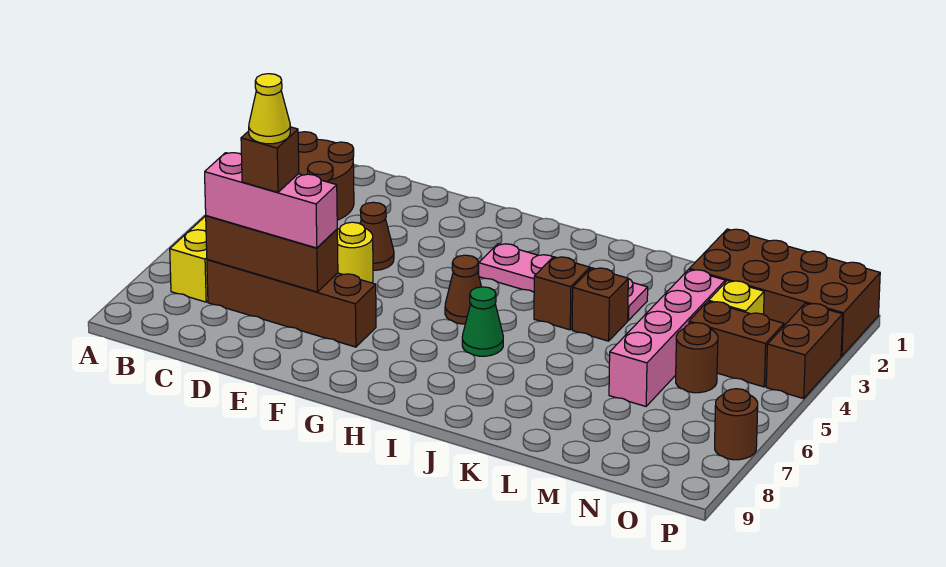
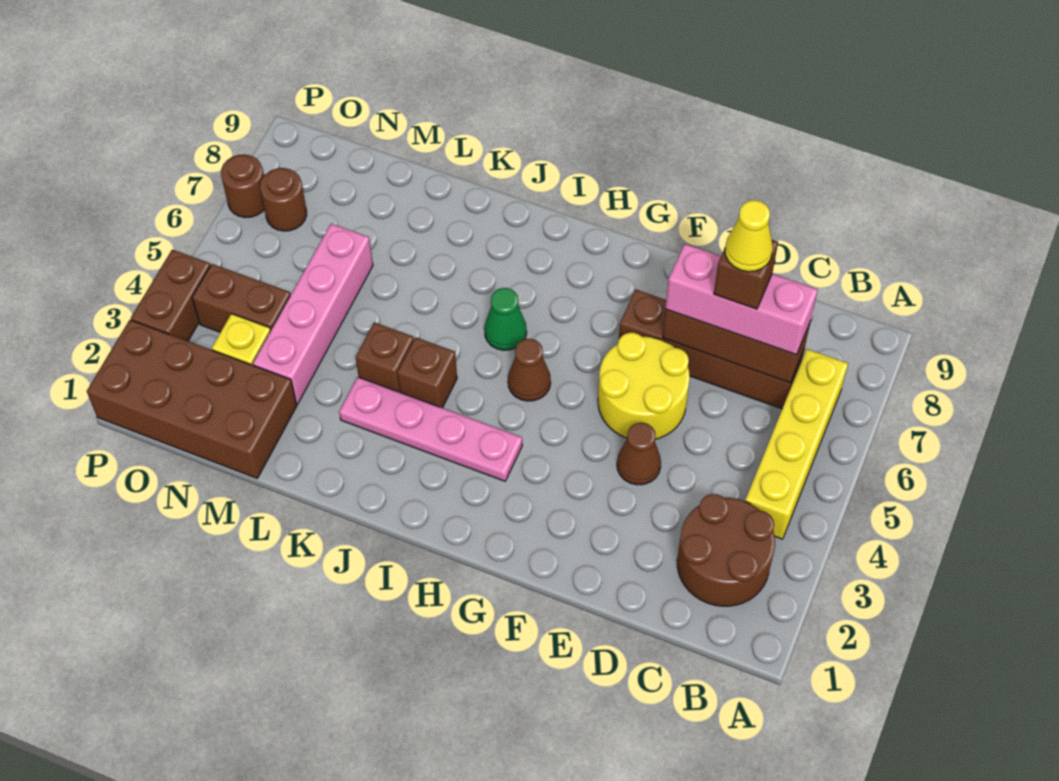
yellow 1x1 round brick [337,222,373,283] -> yellow 2x2 round brick [598,333,690,439]
brown 1x1 round brick [676,323,718,393] -> brown 1x1 round brick moved to [260,168,307,231]

